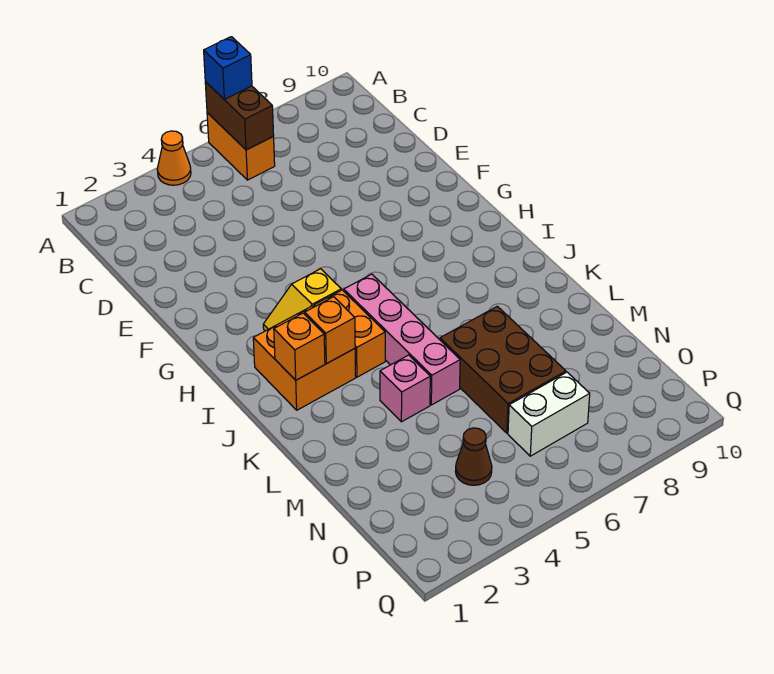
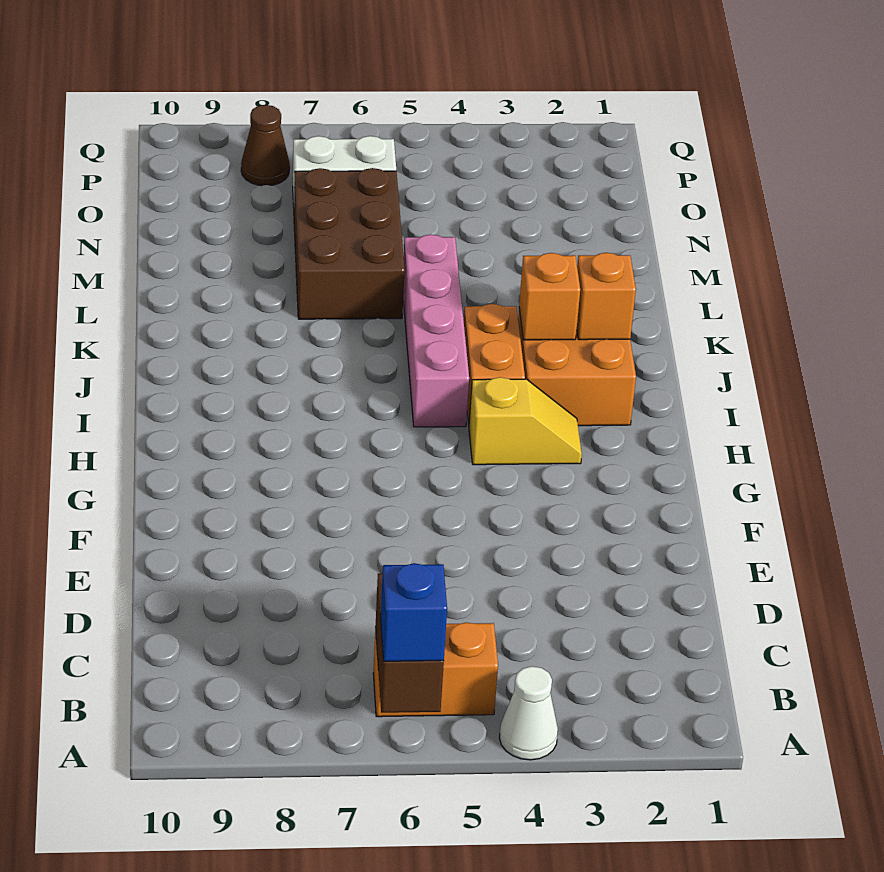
orange 1x1 cone [157,131,191,185] -> white 1x1 cone [499,666,558,760]
orange 1x2 brick [207,113,275,180] -> orange 1x2 brick turned to [373,622,498,717]
pink 1x1 brick [380,355,430,422] -> none
brown 1x1 cone [455,428,492,485] -> brown 1x1 cone moved to [241,105,290,186]

